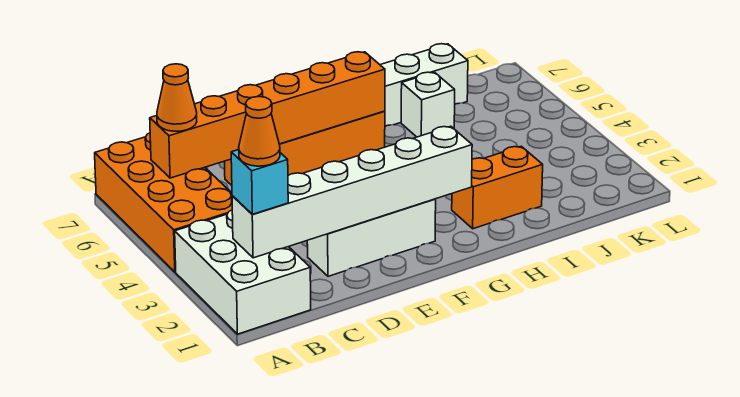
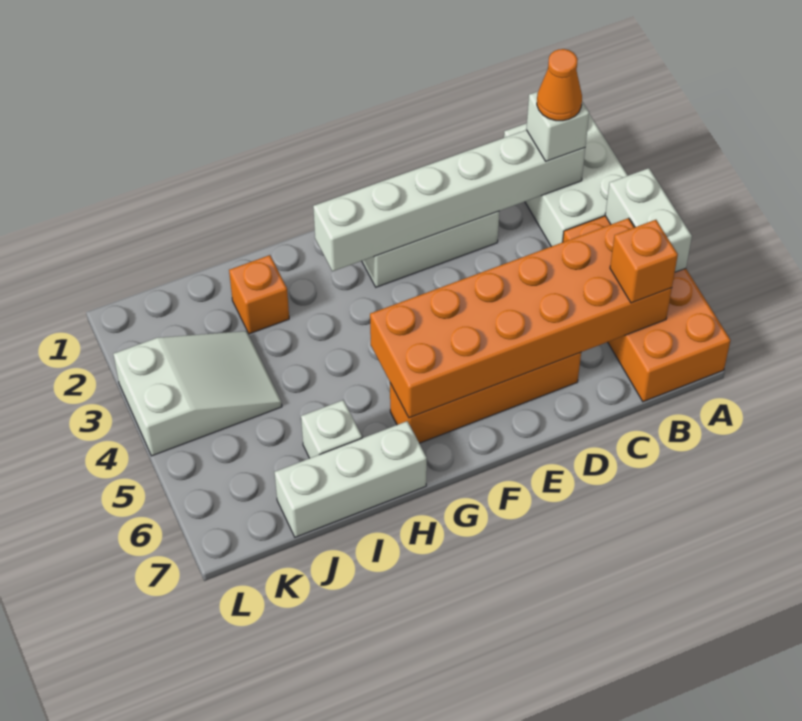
none -> white 1x2 brick [605,168,692,272]
cyan 1x1 brick [231,150,288,214] -> white 1x1 brick [526,92,589,161]
orange 1x6 brick [150,52,385,178] -> orange 2x6 brick [370,218,672,418]
orange 1x1 cone [157,64,197,131] -> orange 1x1 brick [610,220,678,303]
orange 1x2 brick [452,146,543,229] -> orange 1x1 brick [229,255,289,334]
none -> white 2x3 slope [113,331,282,456]

